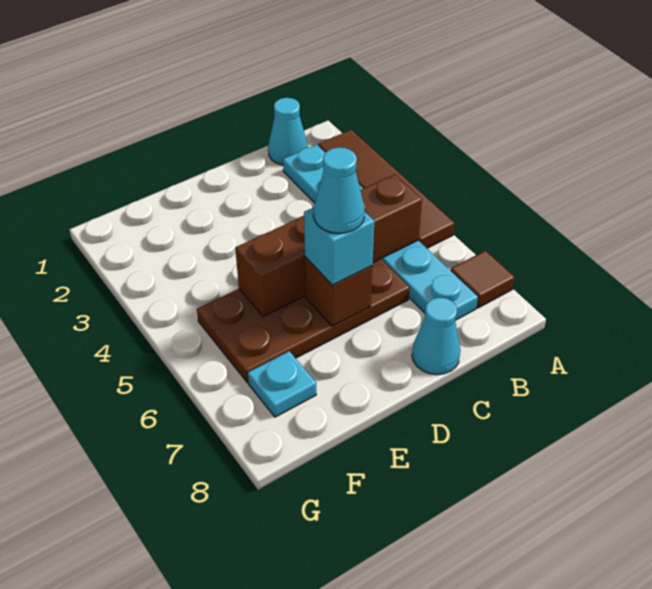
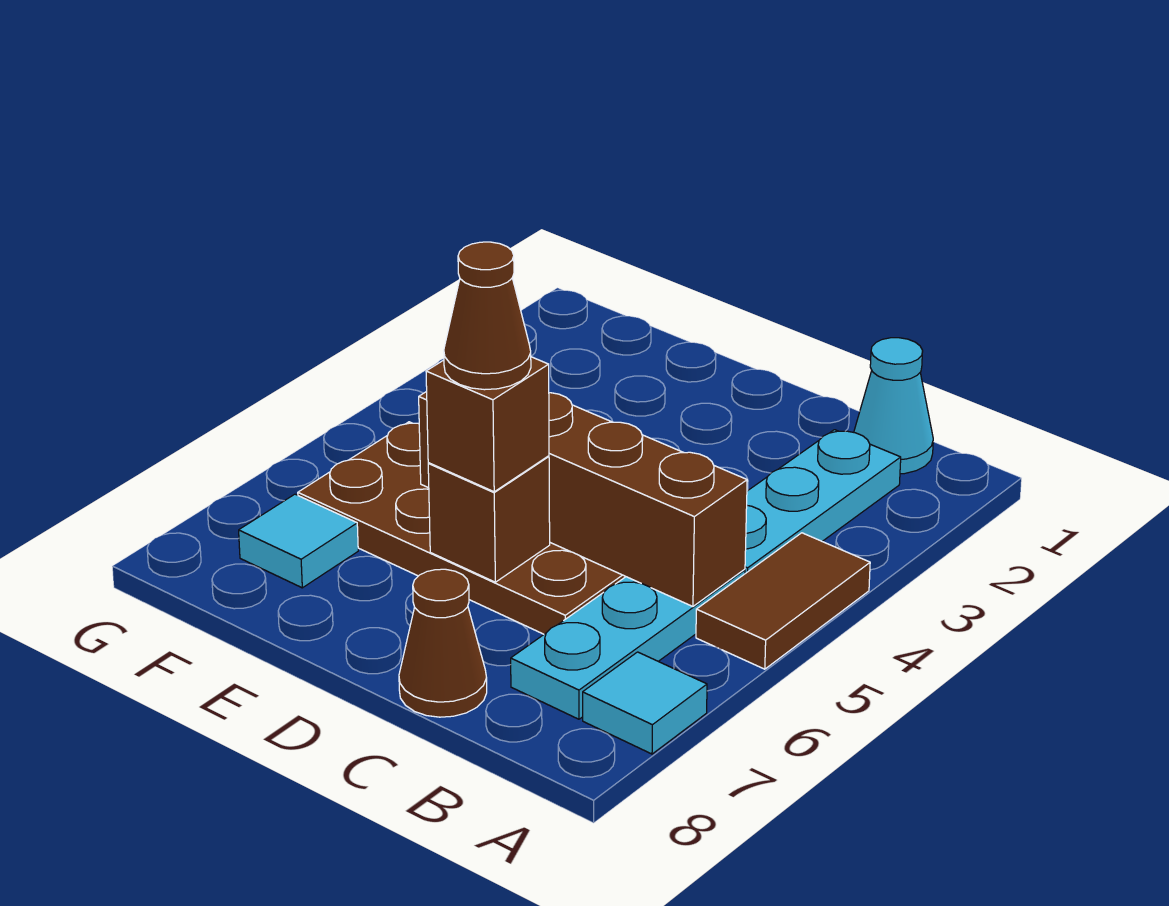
brown 1x4 tile [318,130,455,248] -> brown 1x2 tile [696,533,870,669]
brown 1x1 tile [450,251,515,308] -> cyan 1x1 tile [583,652,707,754]
cyan 1x1 cone [412,298,460,375] -> brown 1x1 cone [399,569,487,717]
cyan 1x1 brick [304,207,374,285] -> brown 1x1 brick [426,357,549,492]
cyan 1x1 cone [314,147,365,233] -> brown 1x1 cone [444,242,531,390]
cyan 1x1 plate [248,351,316,417] -> cyan 1x1 tile [239,494,358,588]

